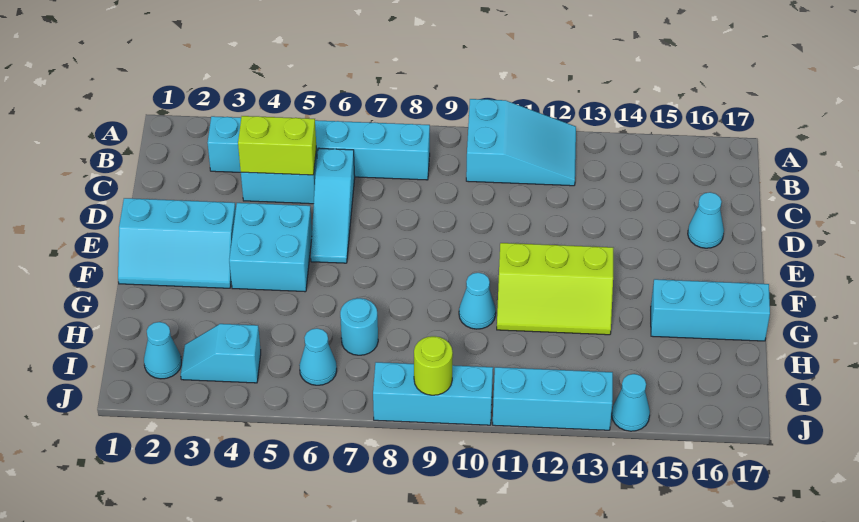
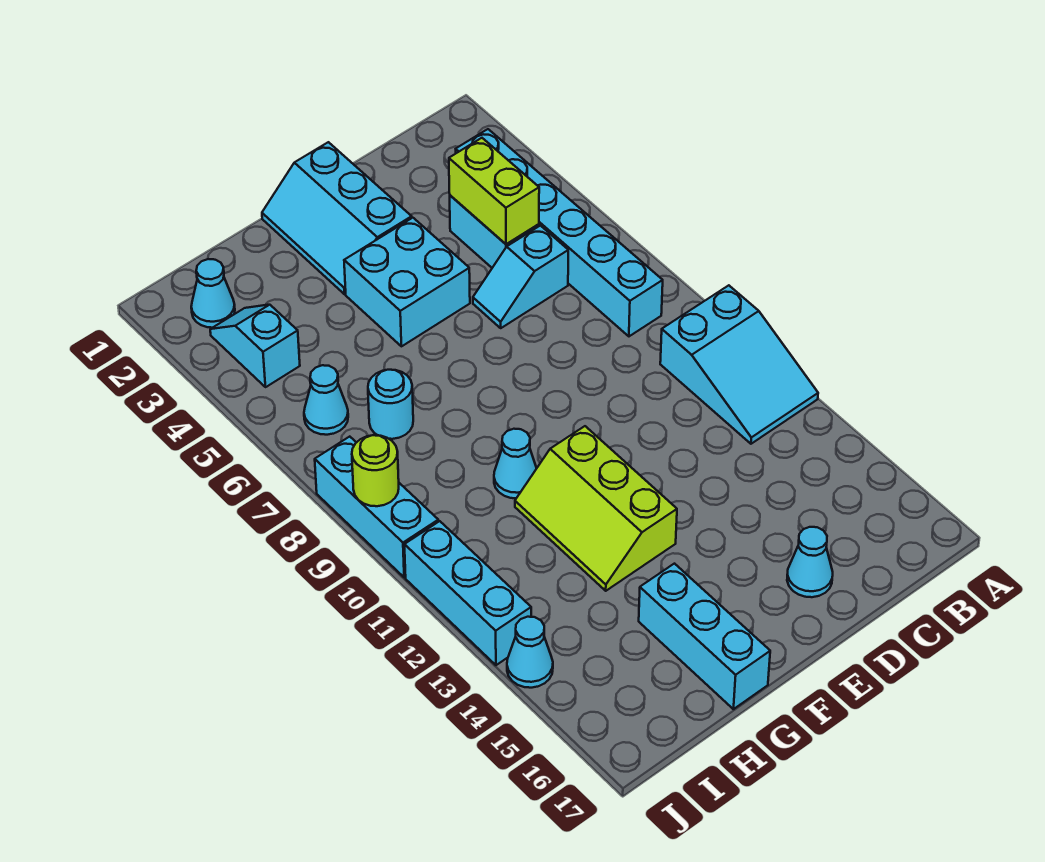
cyan 1x3 slope [311,149,355,263] -> cyan 1x2 slope [473,226,568,328]

